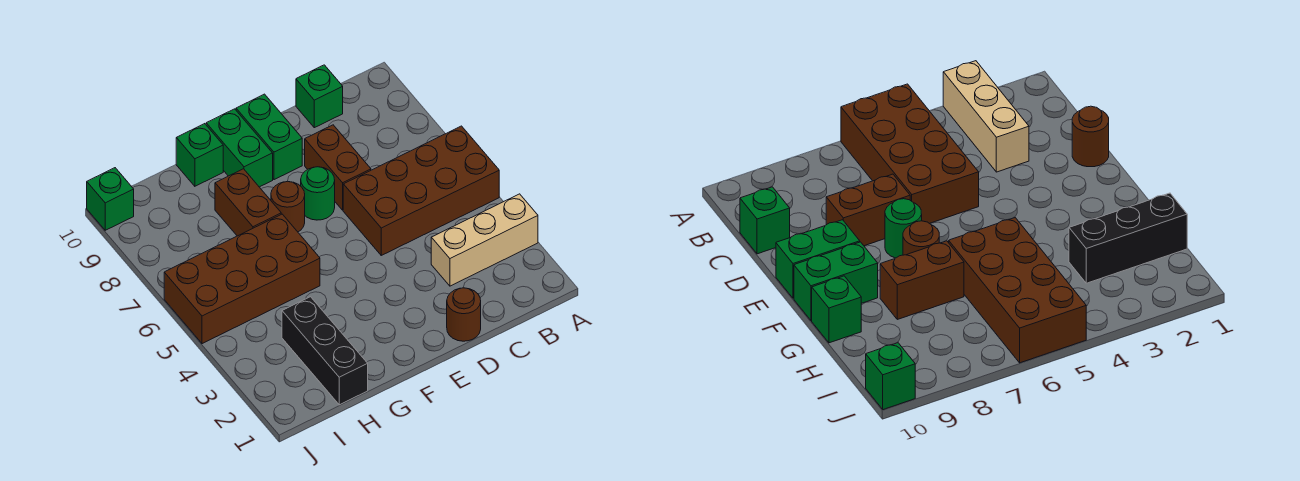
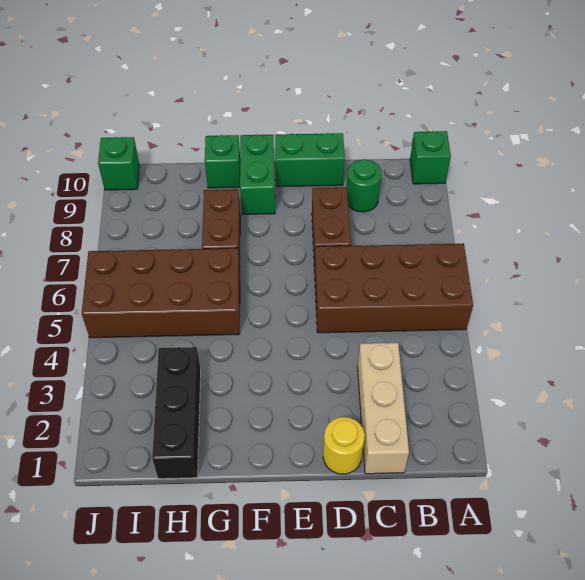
tan 1x3 brick [431,194,538,286] -> tan 1x3 brick turned to [358,343,409,474]
green 1x1 brick [296,65,343,128] -> green 1x1 brick moved to [410,131,451,184]
brown 1x1 round brick [447,288,481,341] -> yellow 1x1 round brick [323,417,365,474]
green 1x1 round brick [301,167,335,220] -> green 1x1 round brick moved to [347,159,382,212]
green 1x2 brick [236,94,302,180] -> green 1x2 brick turned to [275,133,345,187]
brown 1x1 round brick [271,181,305,232] -> none

